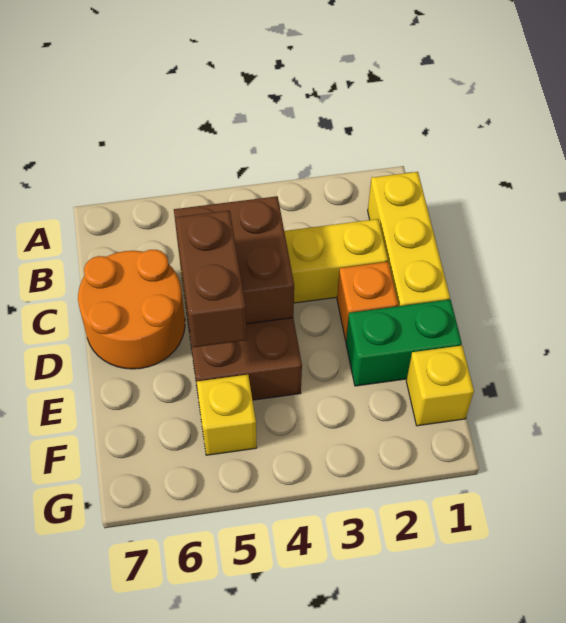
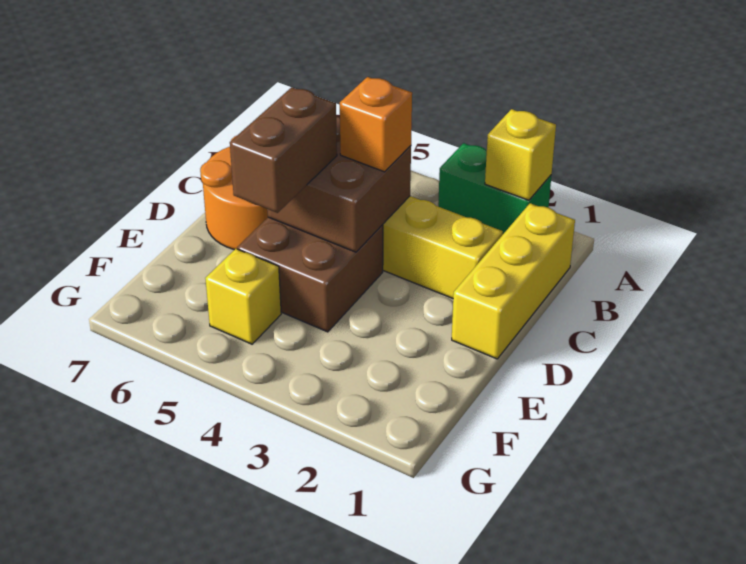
orange 1x1 brick [337,262,398,341] -> orange 1x1 brick moved to [340,77,412,172]
green 1x2 brick [346,300,462,386] -> green 1x2 brick moved to [438,143,551,234]
yellow 1x1 brick [406,345,474,426] -> yellow 1x1 brick moved to [485,109,556,200]

